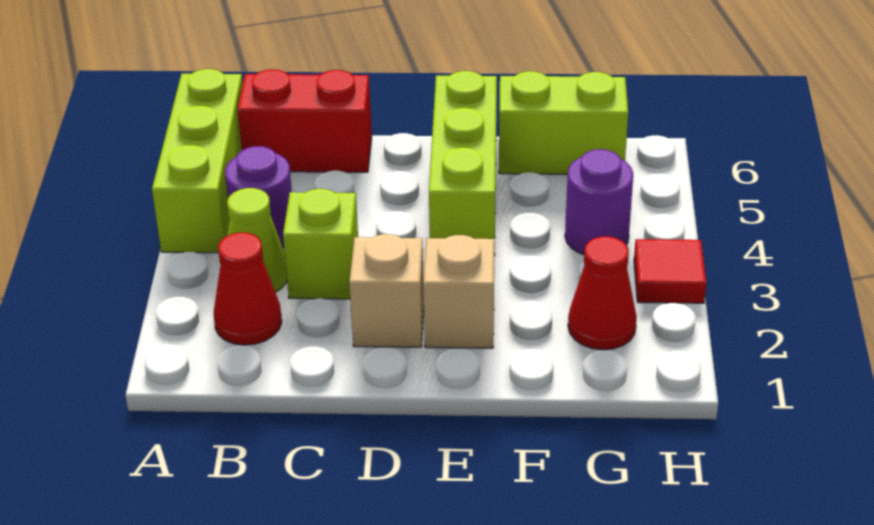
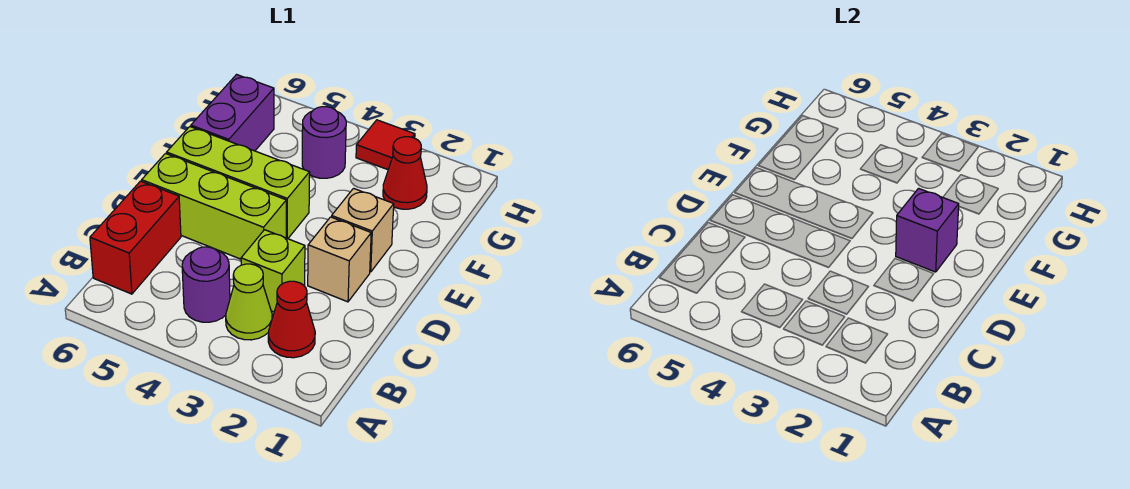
lime 1x3 brick [152,69,243,253] -> lime 1x3 brick moved to [142,154,286,259]
none -> purple 1x1 brick [896,188,959,272]
lime 1x2 brick [499,71,628,174] -> purple 1x2 brick [191,75,274,151]

